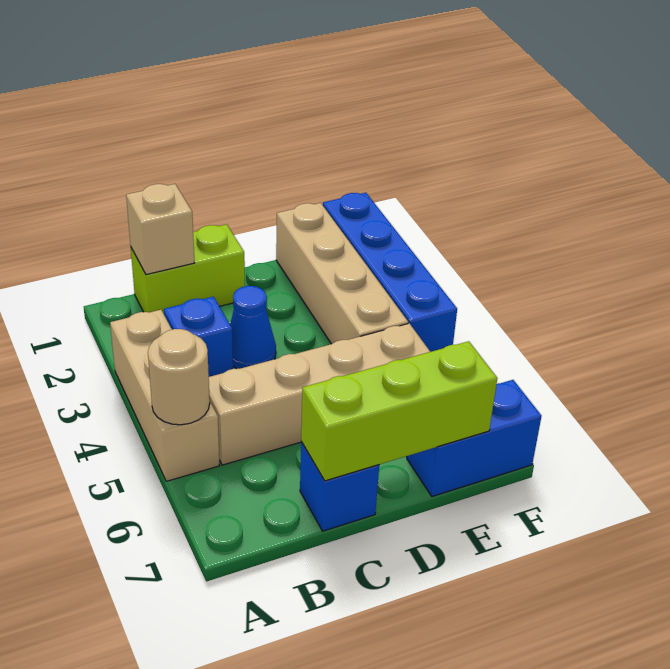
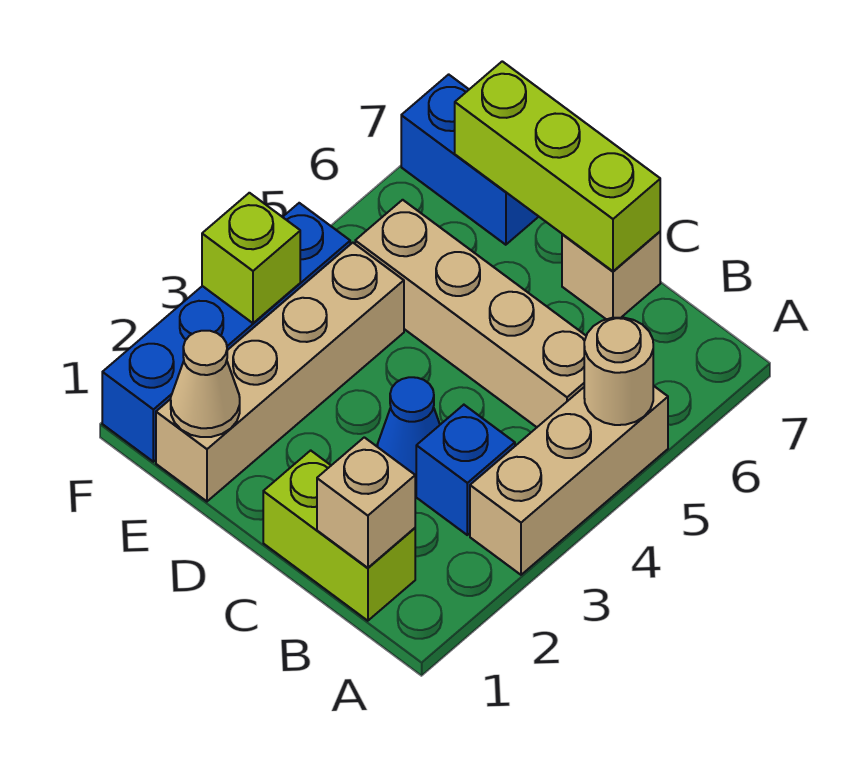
blue 1x1 brick [300,442,379,531] -> tan 1x1 brick [562,232,660,319]
none -> tan 1x1 cone [171,331,240,437]
none -> lime 1x1 brick [202,193,300,323]

